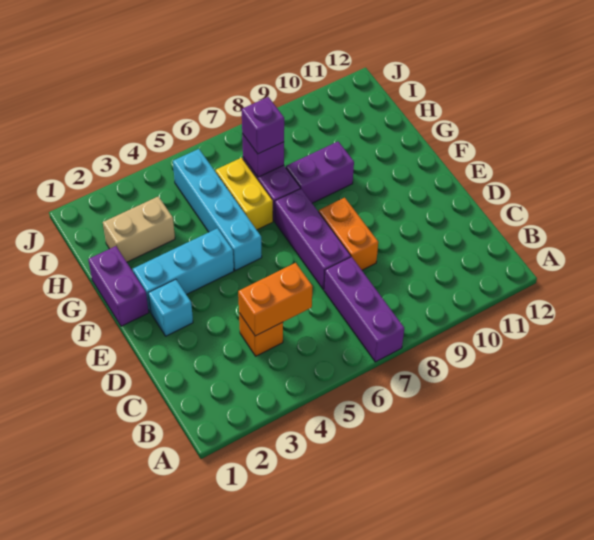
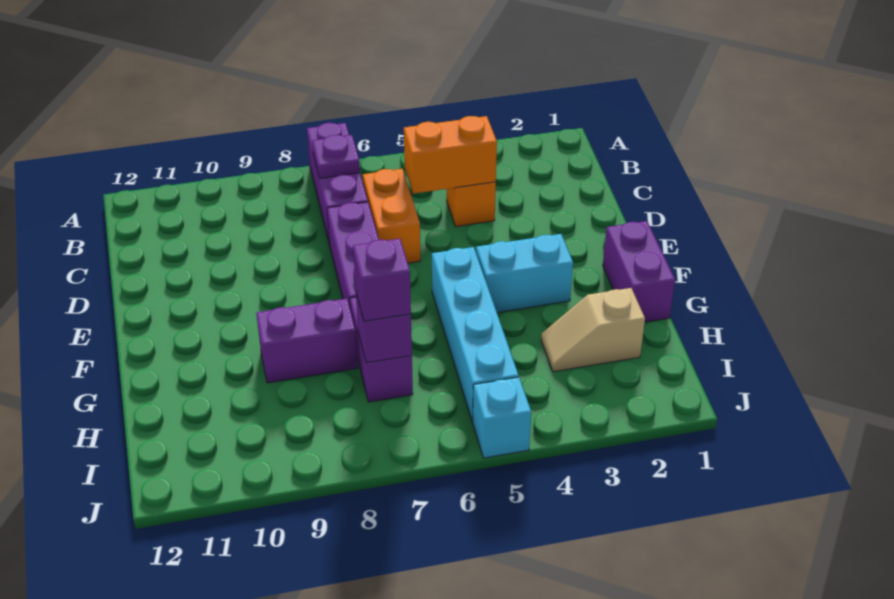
none -> purple 1x1 plate [312,135,360,178]
orange 1x2 brick [319,198,378,270] -> orange 1x2 brick moved to [363,169,420,263]
cyan 1x1 brick [148,279,193,336] -> cyan 1x1 brick moved to [472,377,531,458]
cyan 1x3 brick [133,228,234,312] -> cyan 1x2 brick [476,234,573,313]
yellow 1x2 brick [216,158,273,230] -> none
tan 1x2 brick [103,196,175,262] -> tan 1x2 slope [541,288,645,372]

